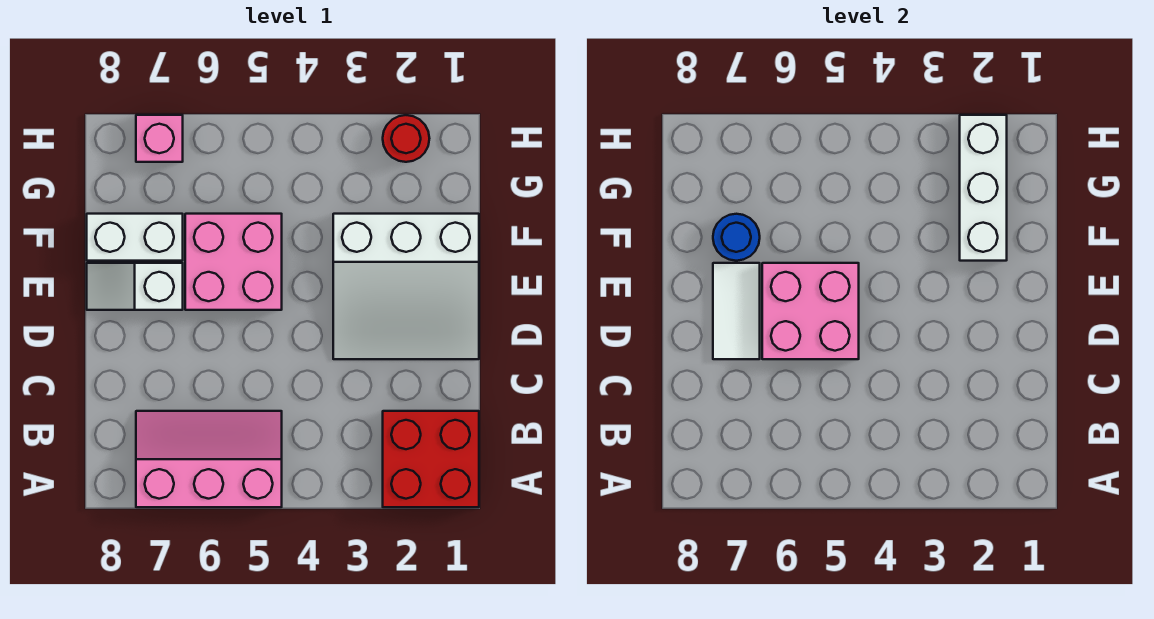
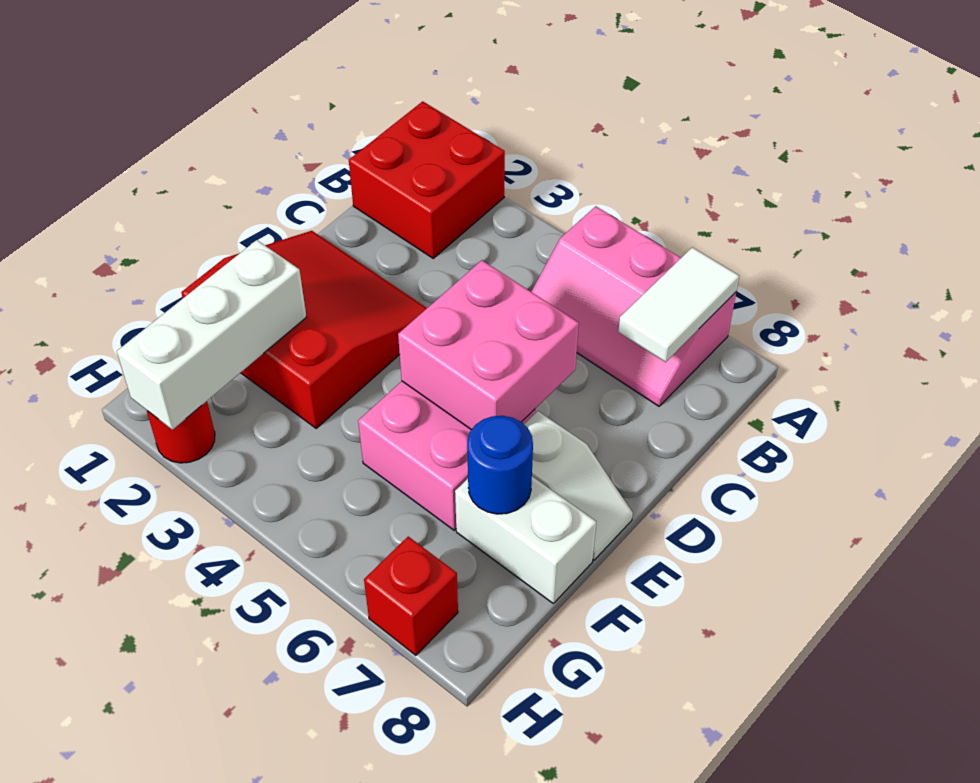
white 3x3 slope [333,214,479,359] -> red 3x3 slope [181,231,427,428]
white 1x2 tile [713,263,760,359] -> white 1x2 tile moved to [618,247,739,362]
pink 1x1 brick [136,115,183,162] -> red 1x1 brick [364,537,458,655]

